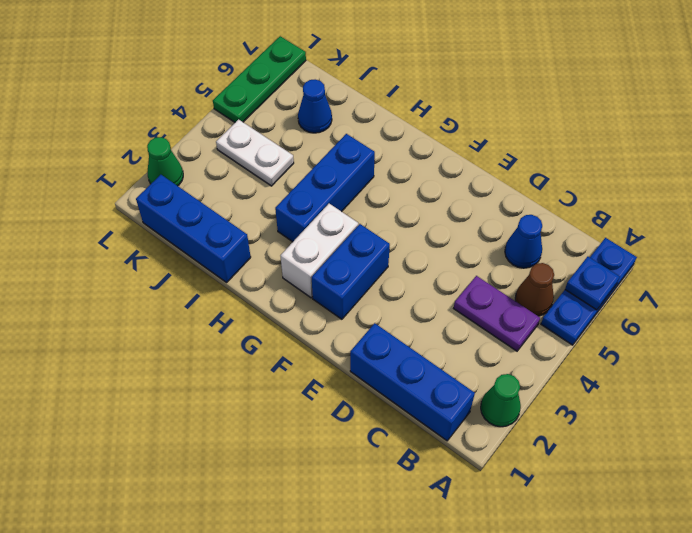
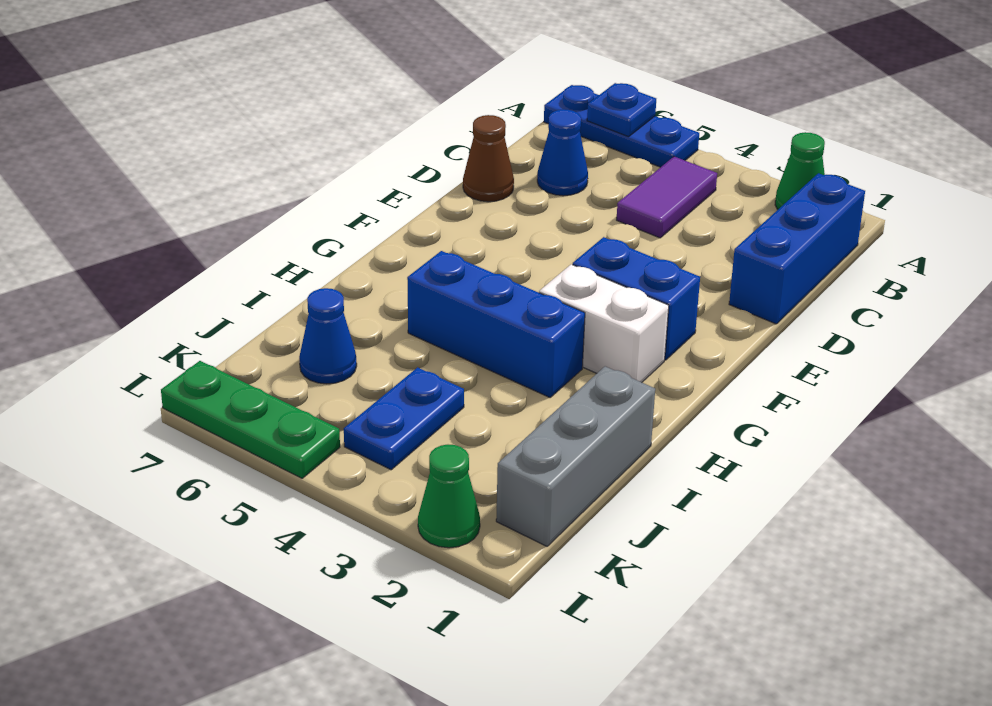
purple 1x2 plate [454,276,540,351] -> purple 1x2 tile [617,157,717,238]
brown 1x1 cone [515,263,554,316] -> brown 1x1 cone moved to [463,115,514,202]
blue 1x3 brick [136,175,251,282] -> grey 1x3 brick [496,366,655,546]
white 1x2 plate [216,119,294,186] -> blue 1x2 plate [344,367,464,470]

